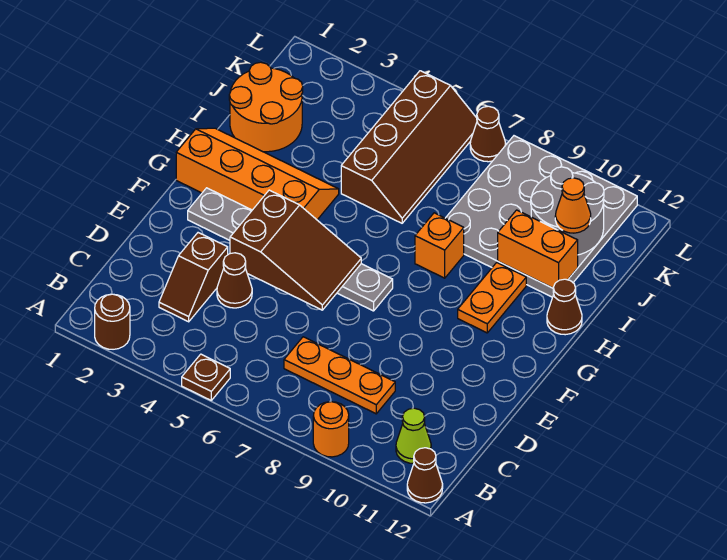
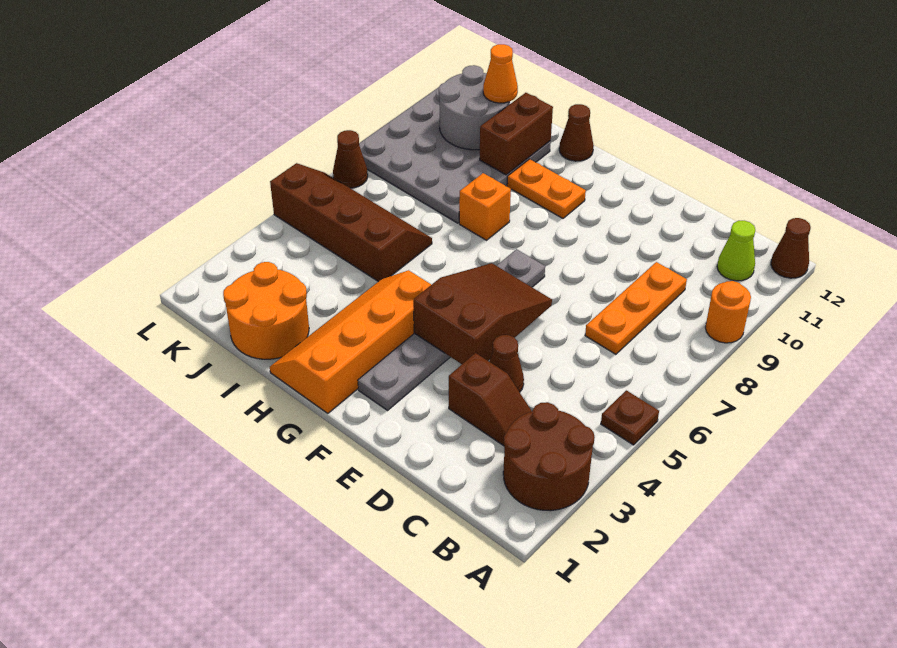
brown 1x1 round brick [95,294,130,349] -> brown 2x2 round brick [503,402,595,511]
orange 1x2 brick [498,210,578,288] -> brown 1x2 brick [480,93,553,175]

